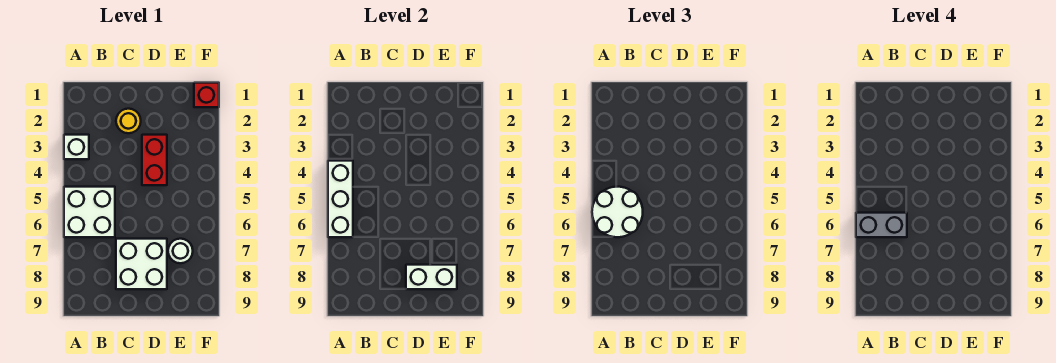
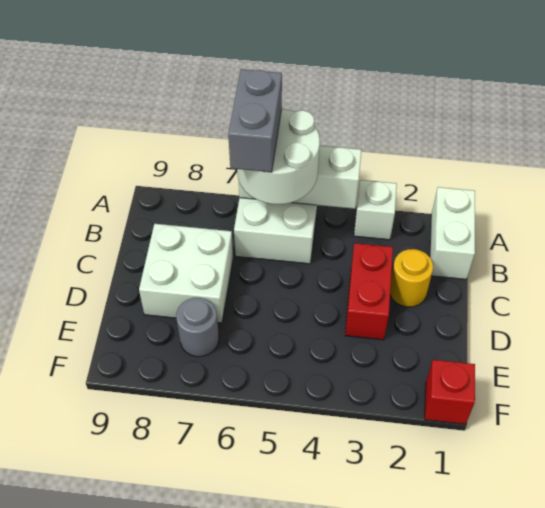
red 1x2 brick [142,135,167,185] -> red 1x2 brick turned to [345,243,393,340]
white 1x2 brick [406,265,457,289] -> white 1x2 brick moved to [430,187,475,279]
white 1x1 round brick [168,239,193,263] -> grey 1x1 round brick [176,298,219,357]

